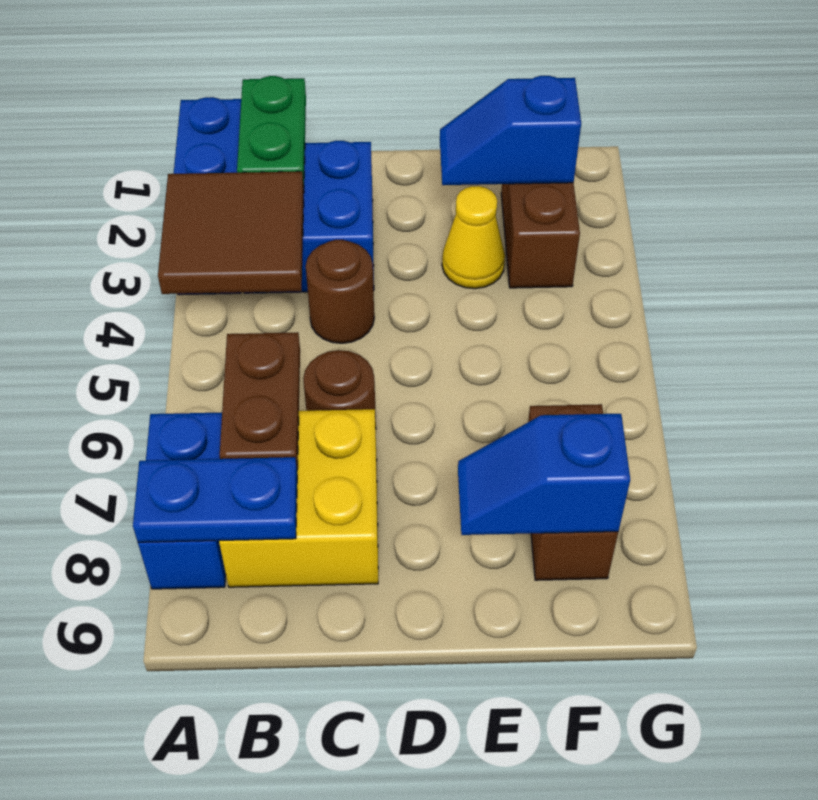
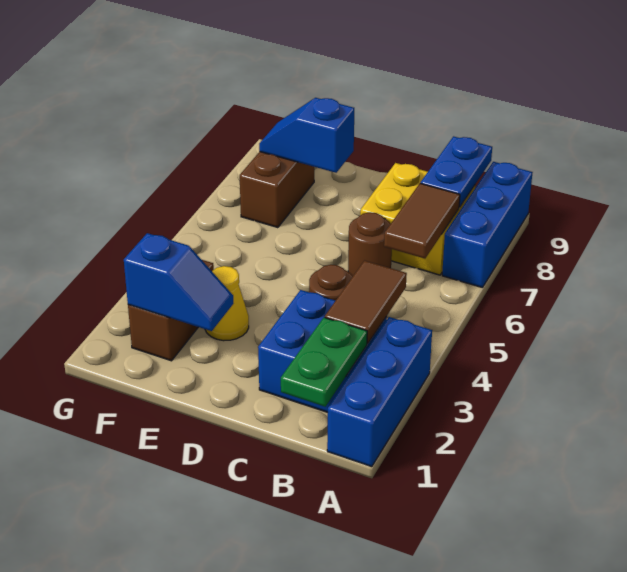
brown 2x2 tile [158,171,304,294] -> brown 1x2 tile [325,261,407,344]
blue 1x2 brick [138,412,226,589] -> blue 1x3 brick [442,162,533,288]
blue 1x2 plate [133,457,297,542] -> blue 1x2 plate turned to [421,136,492,207]
brown 1x2 plate [220,332,300,469] -> brown 1x2 tile [384,183,460,259]
blue 1x2 slope [458,414,630,535] -> blue 1x2 slope turned to [259,98,354,173]

